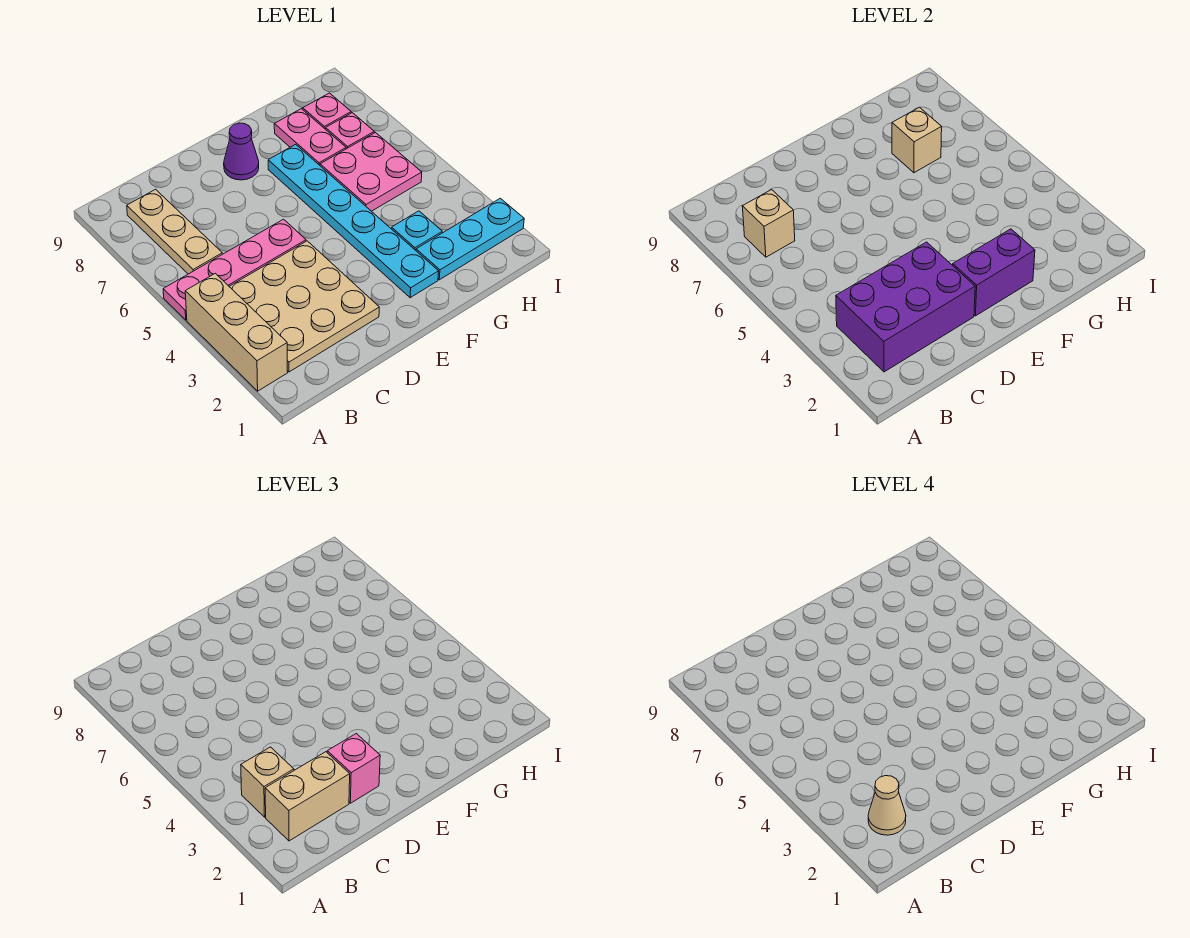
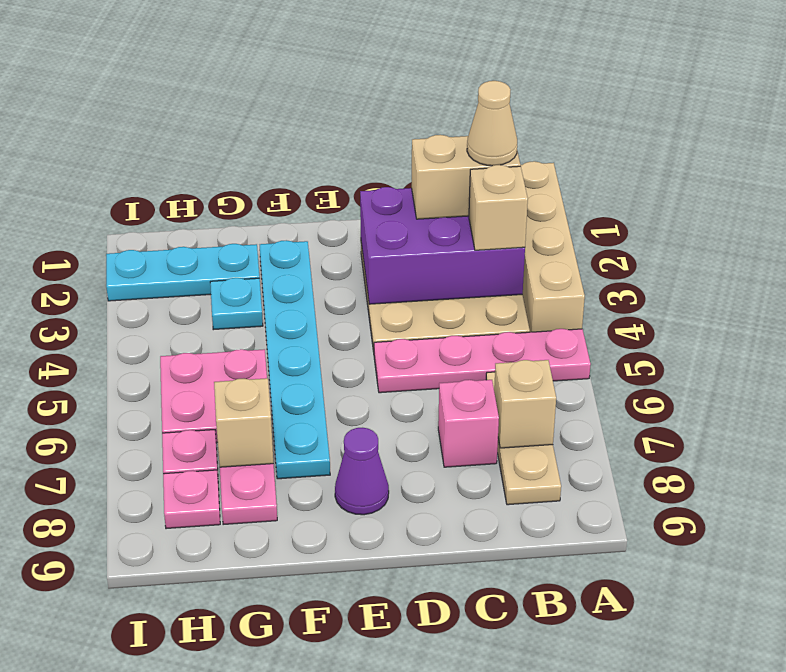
tan 1x3 brick [185,273,288,391] -> tan 1x4 brick [520,161,585,332]
pink 1x1 brick [327,734,380,803] -> pink 1x1 brick moved to [438,380,499,467]
purple 1x2 brick [953,229,1035,316] -> none

